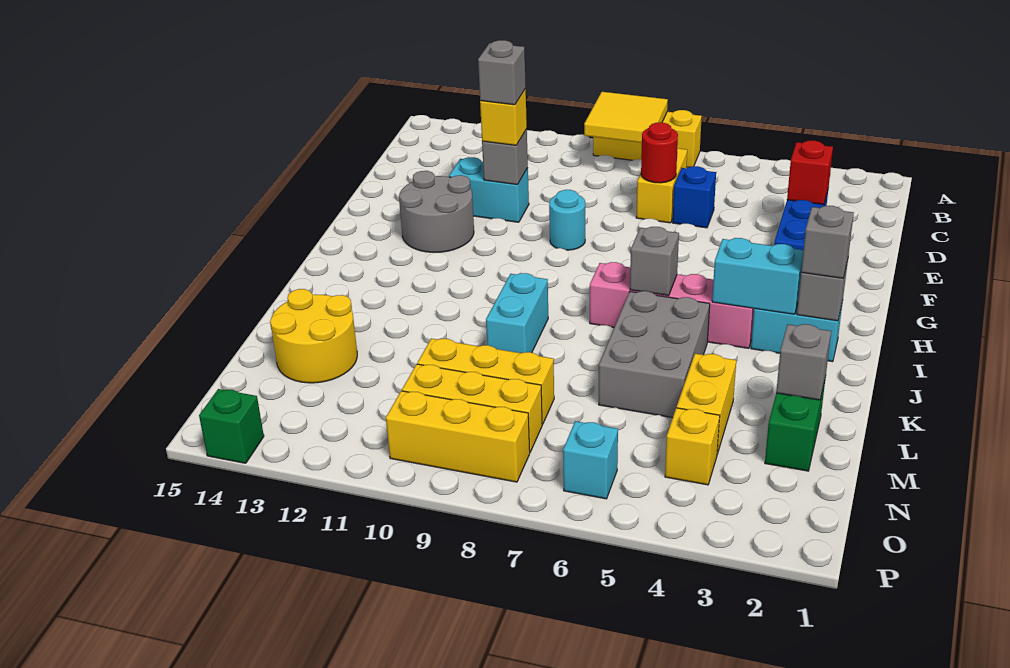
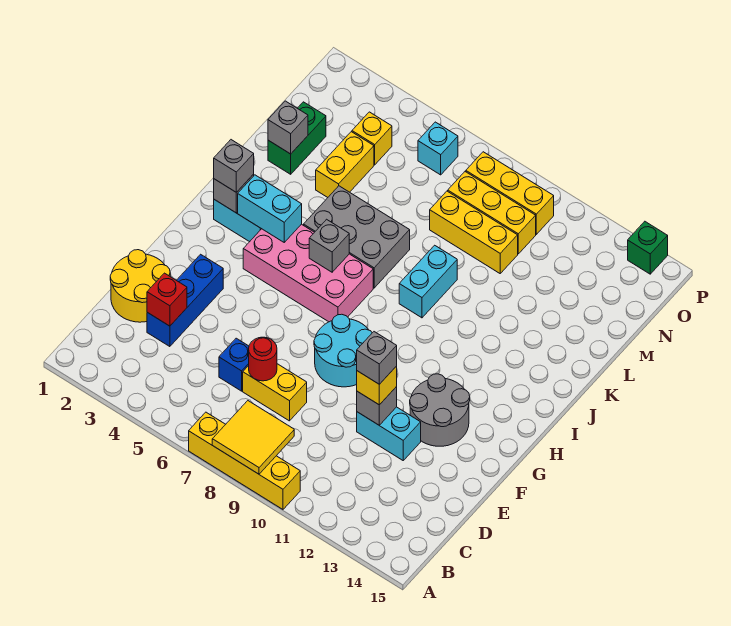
yellow 1x3 brick [593,110,702,167] -> yellow 1x4 brick [189,412,300,509]
yellow 1x2 brick [636,148,687,223] -> yellow 1x2 brick turned to [243,364,307,421]
cyan 1x1 round brick [549,190,585,250] -> cyan 2x2 round brick [314,314,372,387]
pink 1x4 brick [590,262,754,348] -> pink 2x4 brick [243,224,373,322]
grey 2x3 brick [599,291,710,418] -> grey 2x3 brick turned to [304,186,410,288]
yellow 2x2 round brick [270,289,357,383] -> yellow 2x2 round brick moved to [110,250,170,322]

